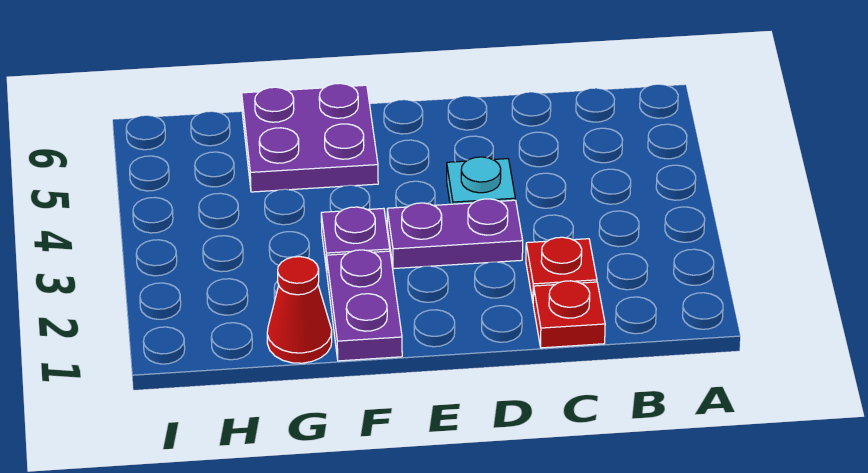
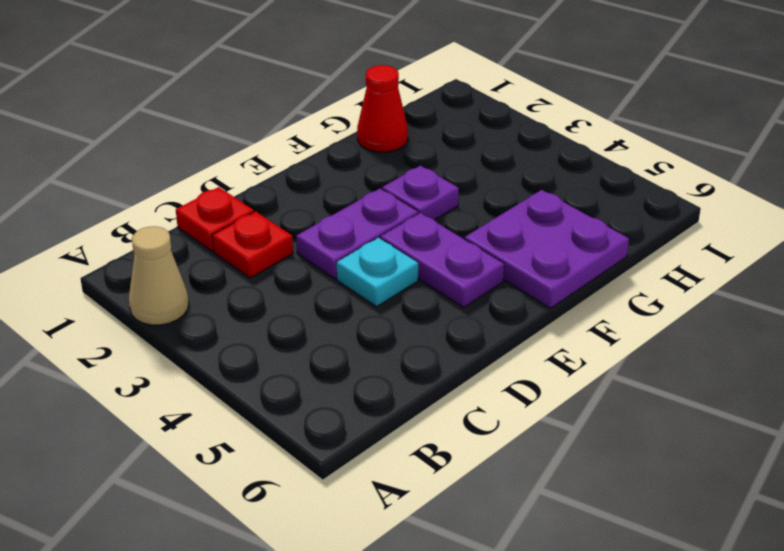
none -> tan 1x1 cone [129,226,189,325]
purple 1x2 plate [327,250,402,361] -> purple 1x2 plate moved to [380,213,504,307]

